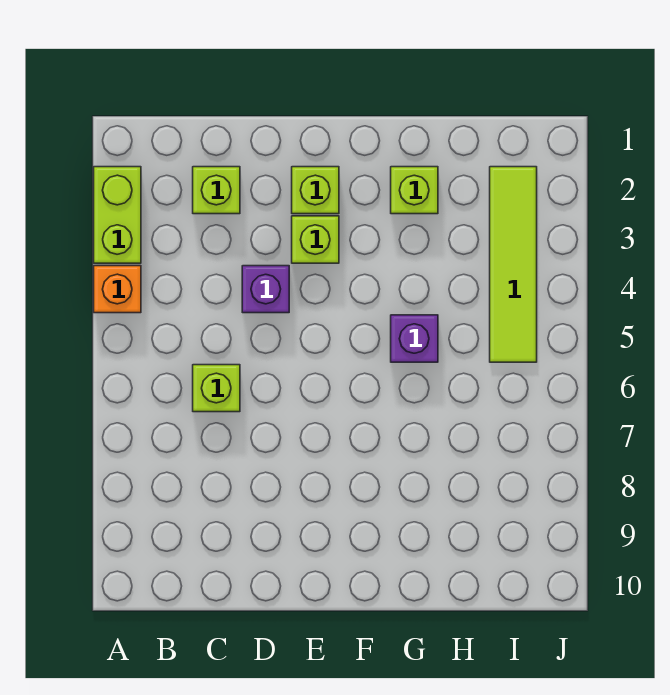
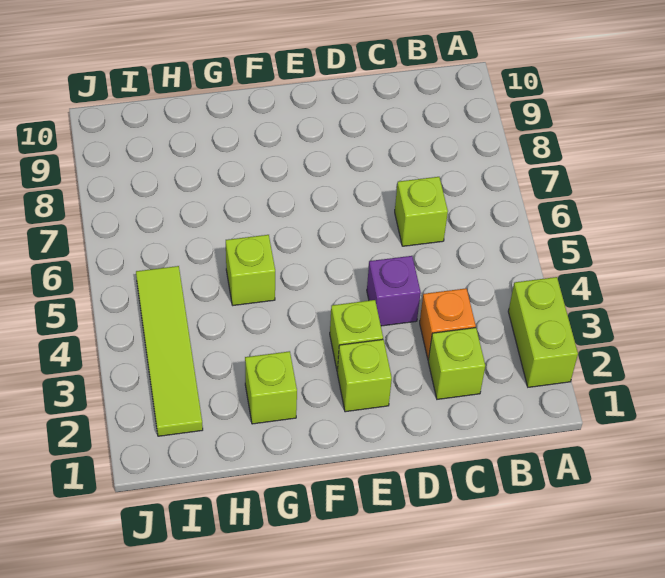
orange 1x1 brick [94,266,141,313] -> orange 1x1 brick moved to [420,288,476,360]
purple 1x1 brick [391,315,438,362] -> lime 1x1 brick [226,235,275,305]

